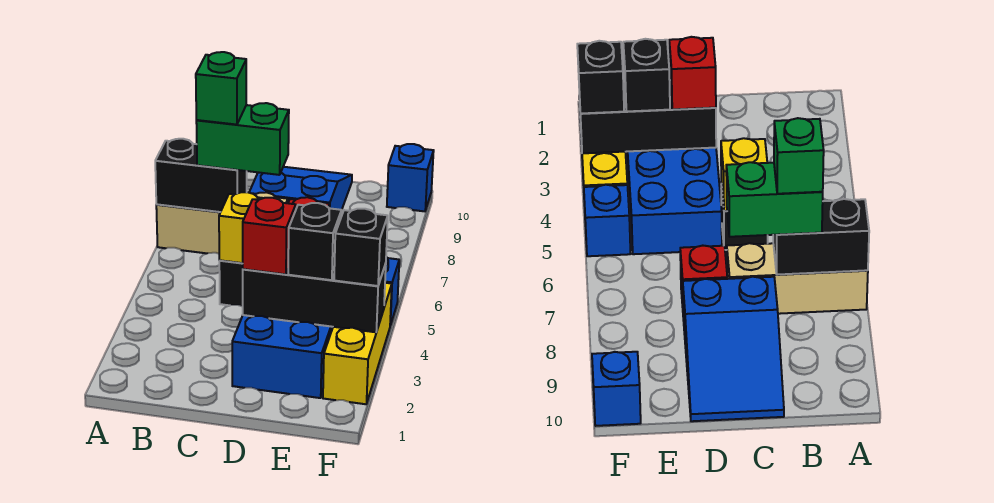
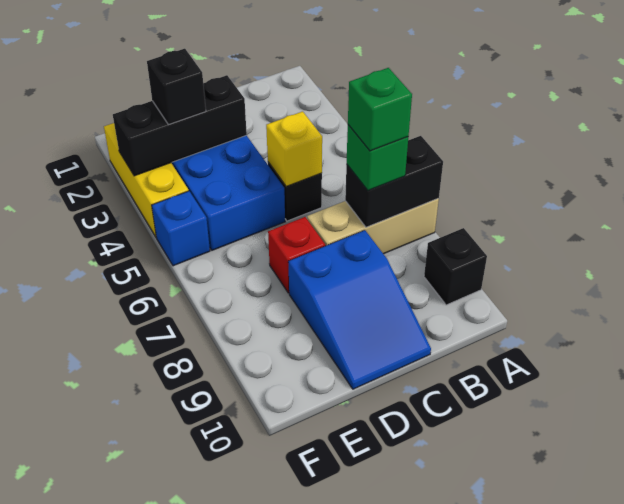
green 1x2 brick [196,103,289,175] -> green 1x1 brick [347,125,408,191]
red 1x1 brick [243,198,296,274] -> none
black 1x1 brick [334,209,388,286] -> black 1x1 brick moved to [424,228,487,305]
blue 1x1 brick [387,144,434,211] -> none

